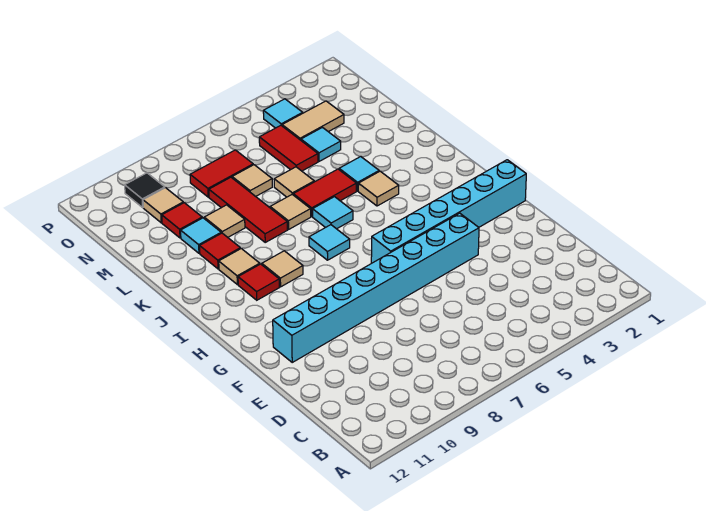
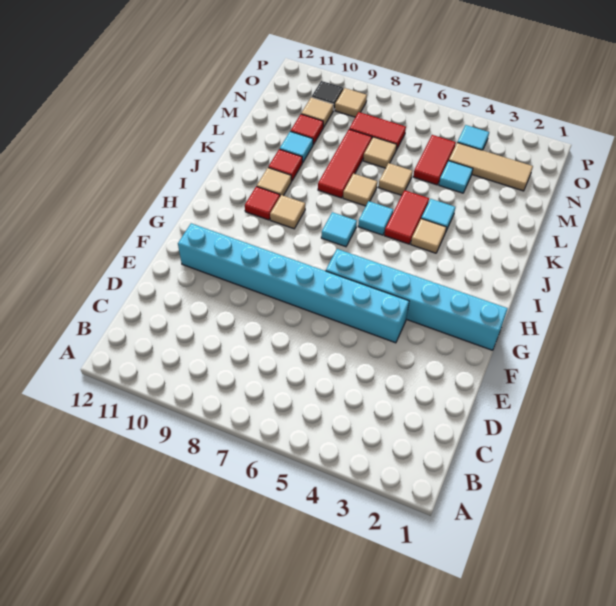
red 1x2 tile [293,169,356,216] -> red 1x2 tile turned to [384,190,429,244]
tan 1x1 tile [204,205,245,237] -> tan 1x1 tile moved to [335,88,367,117]
tan 1x2 tile [282,101,344,140] -> tan 1x3 tile [449,143,533,191]

